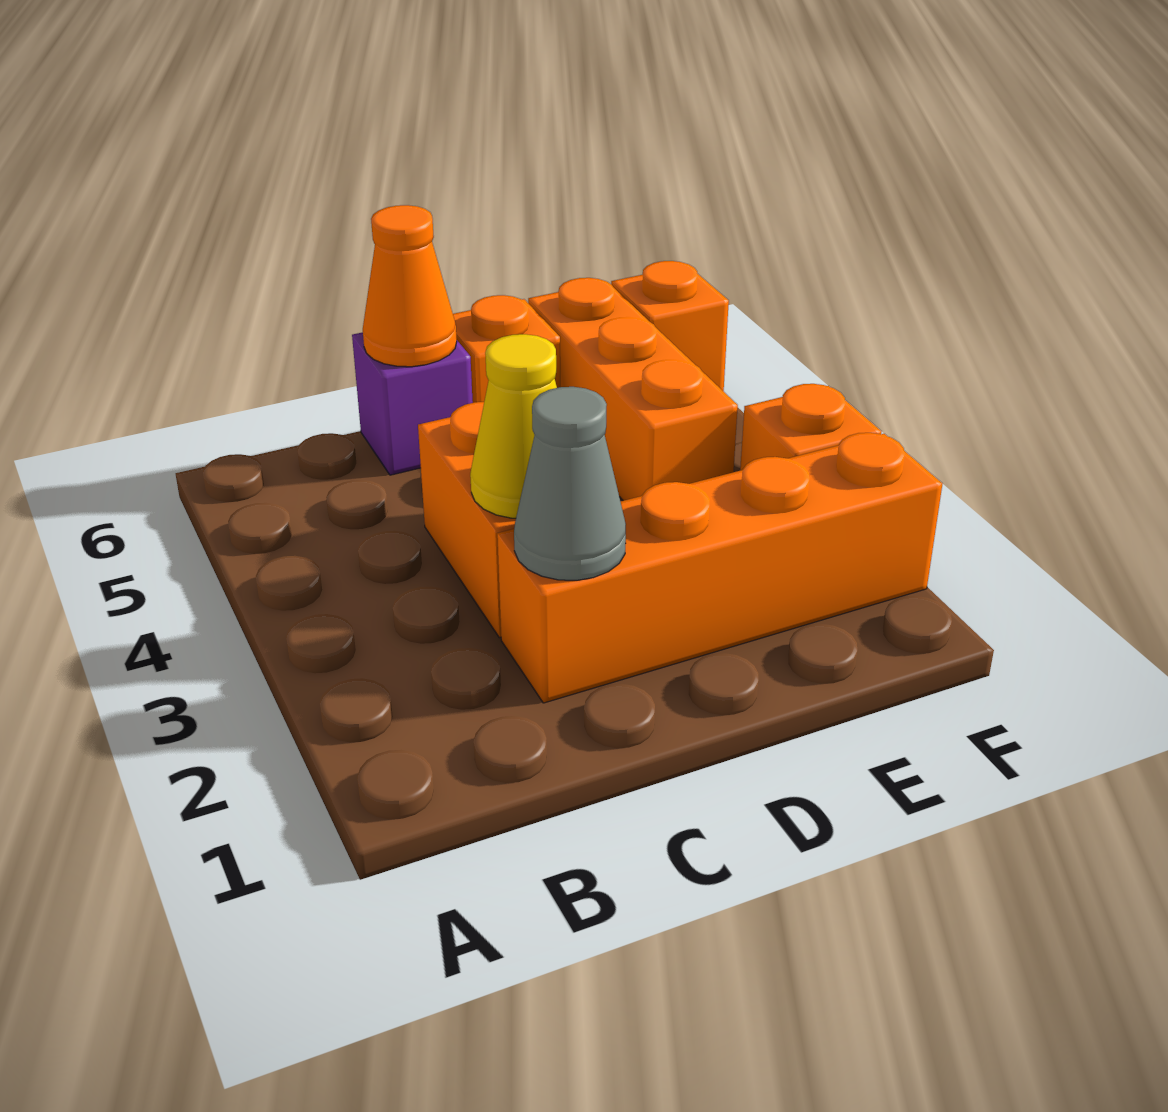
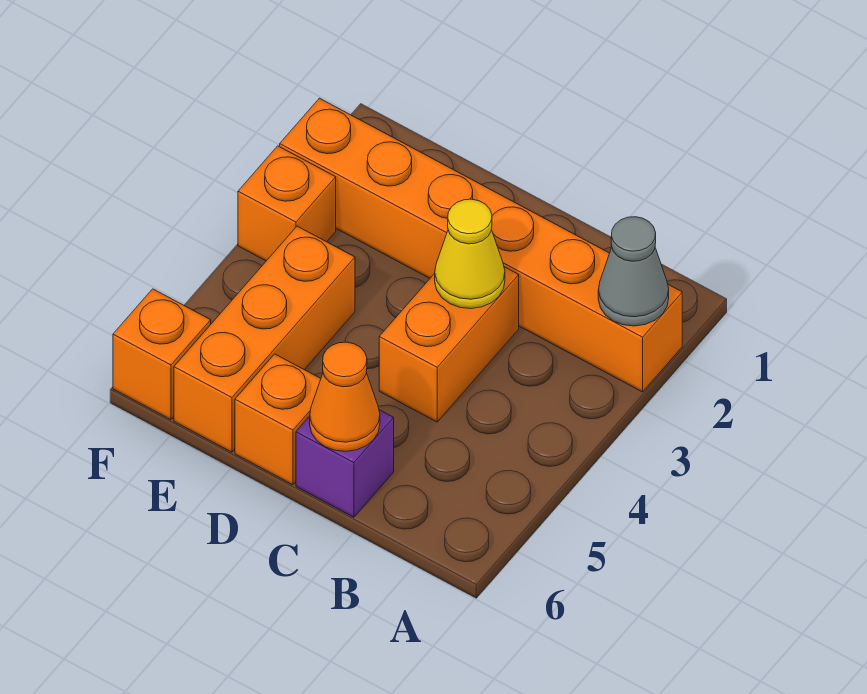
orange 1x4 brick [497,433,942,703] -> orange 1x6 brick [280,98,682,392]
grey 1x1 cone [514,387,626,580] -> grey 1x1 cone moved to [598,217,669,326]

